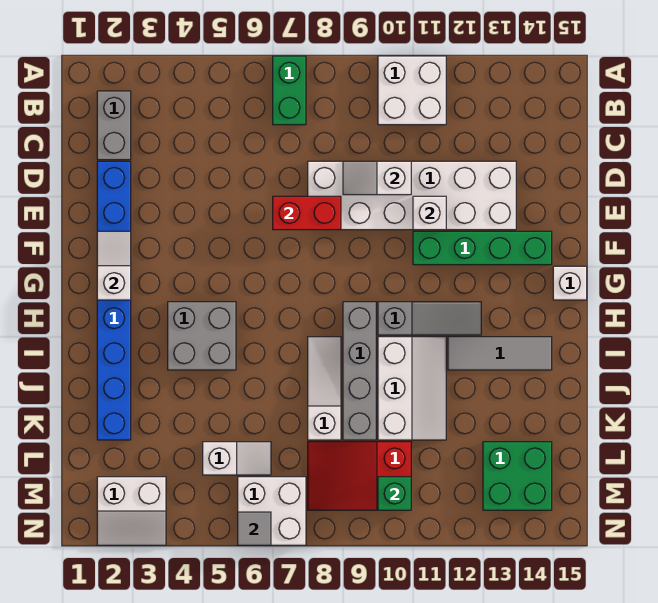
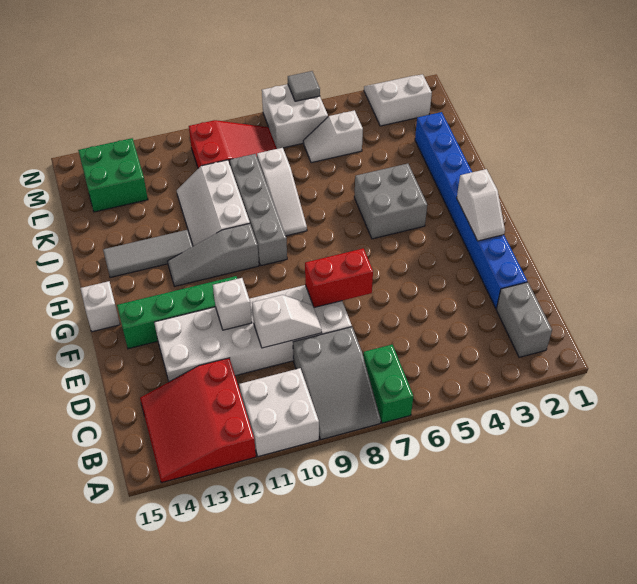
none -> grey 2x3 slope [293,327,381,440]
none -> red 3x3 slope [140,358,256,483]
green 1x1 brick [378,477,411,510] -> none

